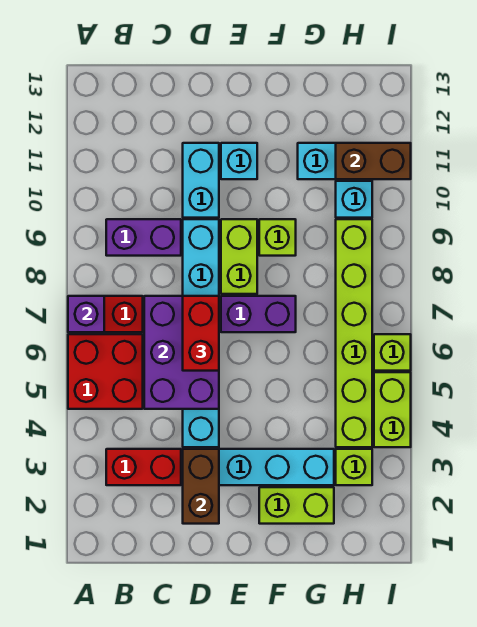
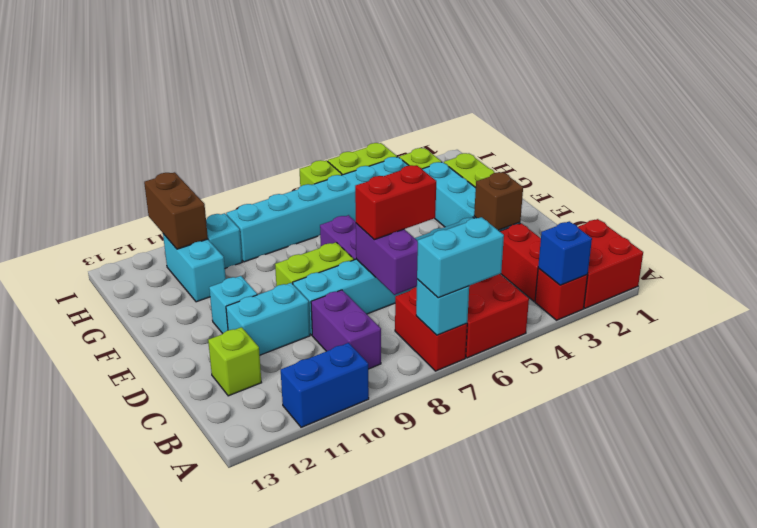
none -> red 2x2 brick [578,219,643,308]
none -> red 1x1 brick [535,268,588,320]
none -> blue 1x1 brick [538,221,592,285]
none -> cyan 1x2 brick [417,217,504,298]
purple 1x1 brick [68,296,104,332] -> cyan 1x1 brick [416,279,469,335]
none -> blue 1x2 brick [281,343,369,427]
purple 2x3 brick [144,296,219,409] -> purple 1x2 brick [356,223,418,295]
brown 1x2 brick [183,449,219,524] -> brown 1x1 brick [474,172,523,230]
lime 1x1 brick [259,219,296,256] -> lime 1x1 brick moved to [208,327,262,396]
lime 1x6 brick [336,219,372,447] -> cyan 1x6 brick [226,157,409,262]

